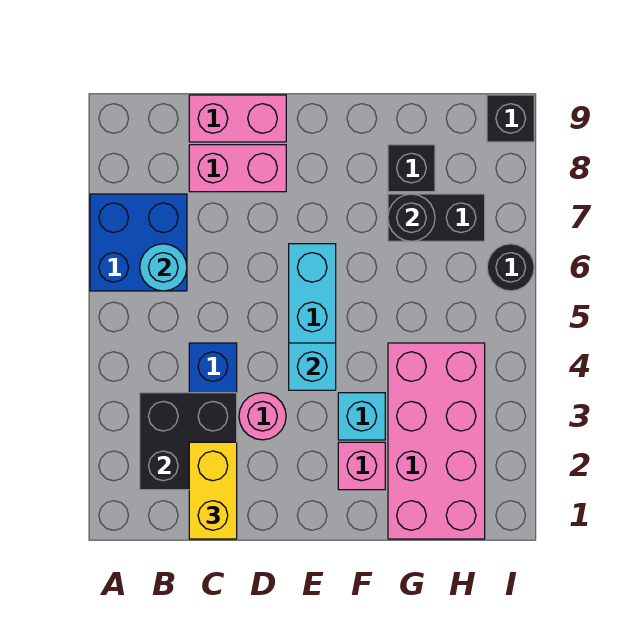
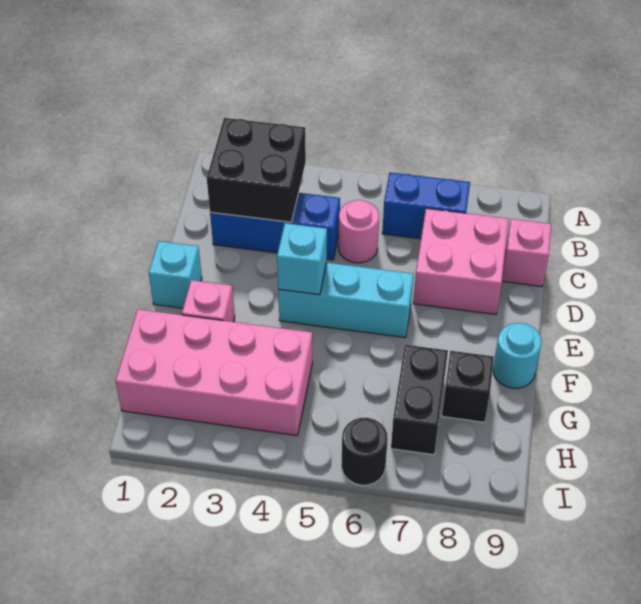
blue 2x2 brick [90,194,187,291] -> blue 1x2 brick [382,172,470,239]
cyan 1x1 round brick [140,244,187,291] -> cyan 1x1 round brick moved to [493,323,542,388]
yellow 1x2 brick [189,442,237,539] -> none
pink 1x2 brick [189,145,286,192] -> pink 2x2 brick [413,208,509,314]
pink 1x2 brick [189,95,286,142] -> pink 1x1 brick [502,219,551,287]
pink 1x1 round brick [239,393,286,440] -> pink 1x1 round brick moved to [338,200,379,263]
cyan 1x1 brick [338,393,385,440] -> cyan 1x1 brick moved to [149,241,202,308]
black 1x1 round brick [388,194,435,241] -> none
black 1x1 brick [487,95,534,142] -> none

